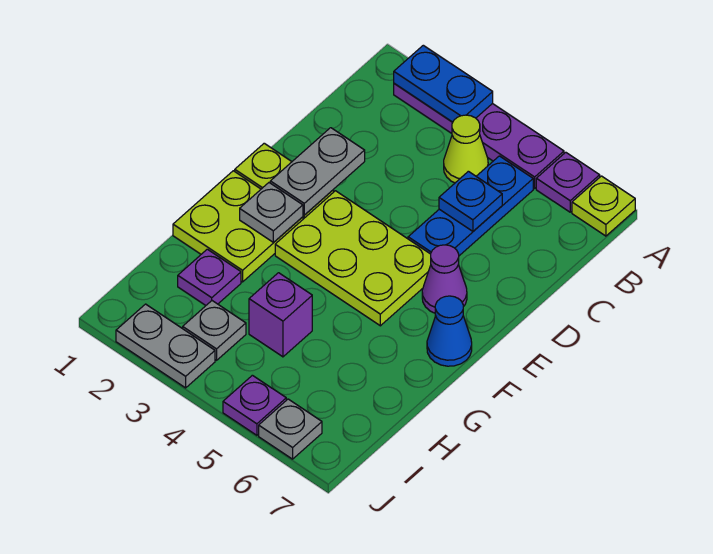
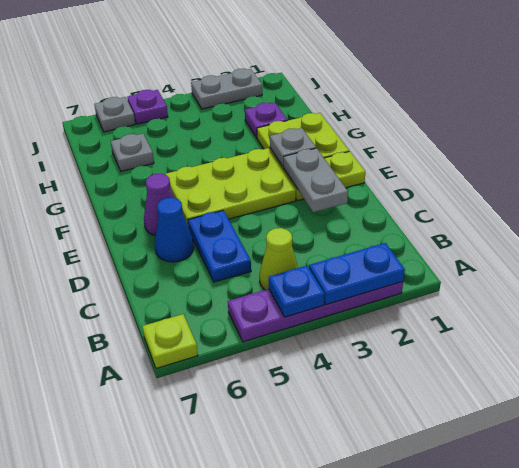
purple 1x1 plate [536,152,600,212] -> none
blue 1x3 plate [408,156,533,256] -> blue 1x2 plate [188,210,251,282]
blue 1x1 plate [439,171,502,231] -> blue 1x1 plate moved to [269,266,324,317]
blue 1x1 cone [427,296,472,366] -> blue 1x1 cone moved to [155,198,194,262]
purple 1x1 brick [249,273,312,357] -> none
grey 1x1 plate [183,301,246,360] -> grey 1x1 plate moved to [111,134,154,171]

